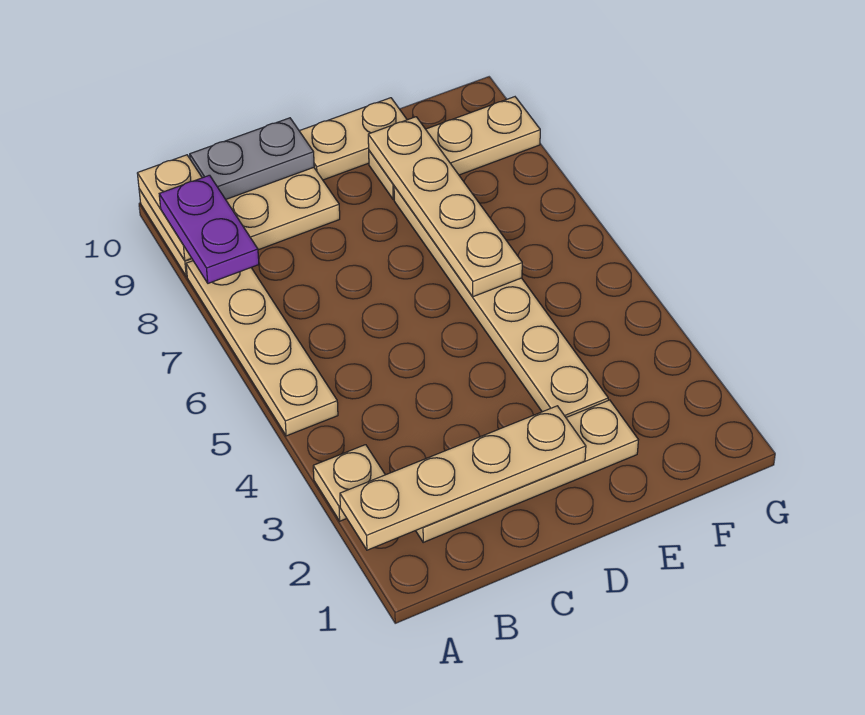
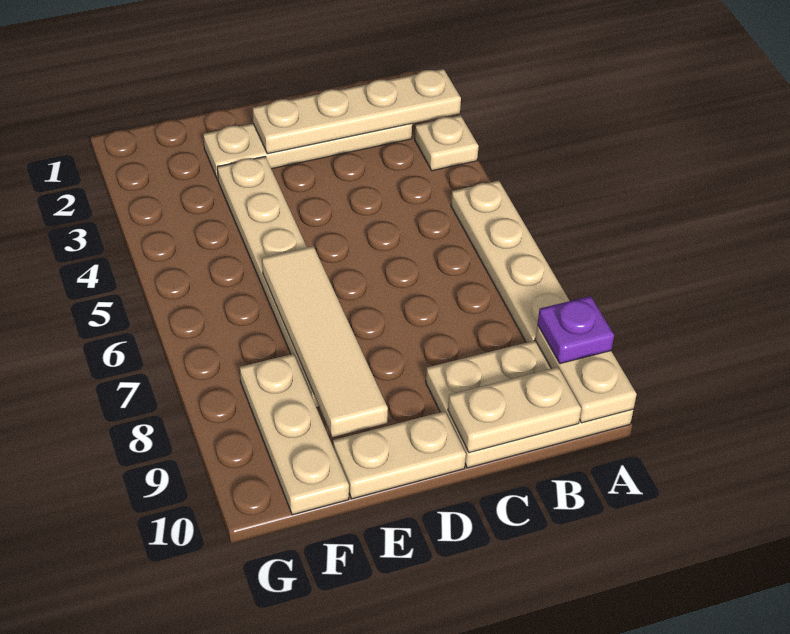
purple 1x2 plate [159,175,259,283] -> purple 1x1 plate [537,296,614,364]
grey 1x2 plate [190,118,314,199] -> tan 1x2 plate [448,367,581,453]
tan 1x4 plate [368,117,522,297] -> tan 1x4 tile [262,246,388,437]
tan 1x3 plate [369,97,540,200] -> tan 1x3 plate turned to [240,354,349,515]

